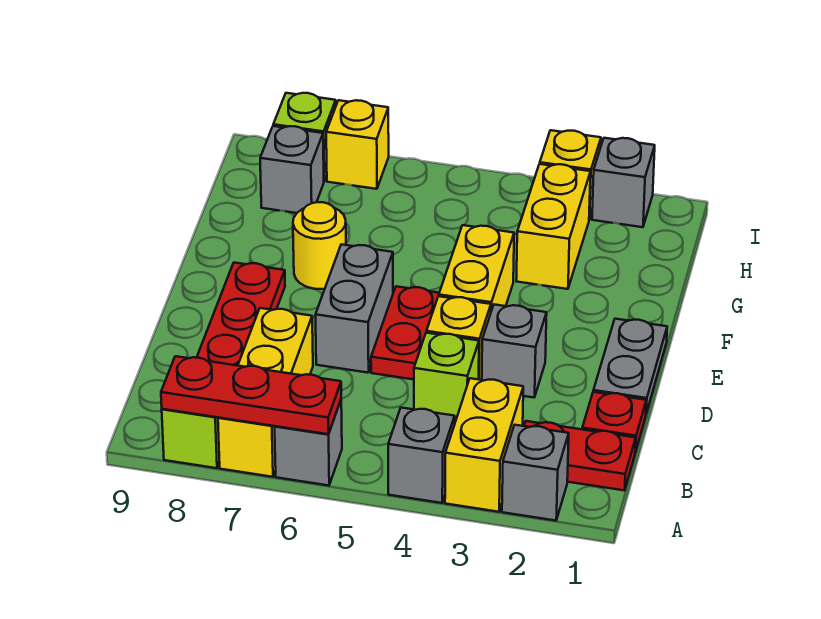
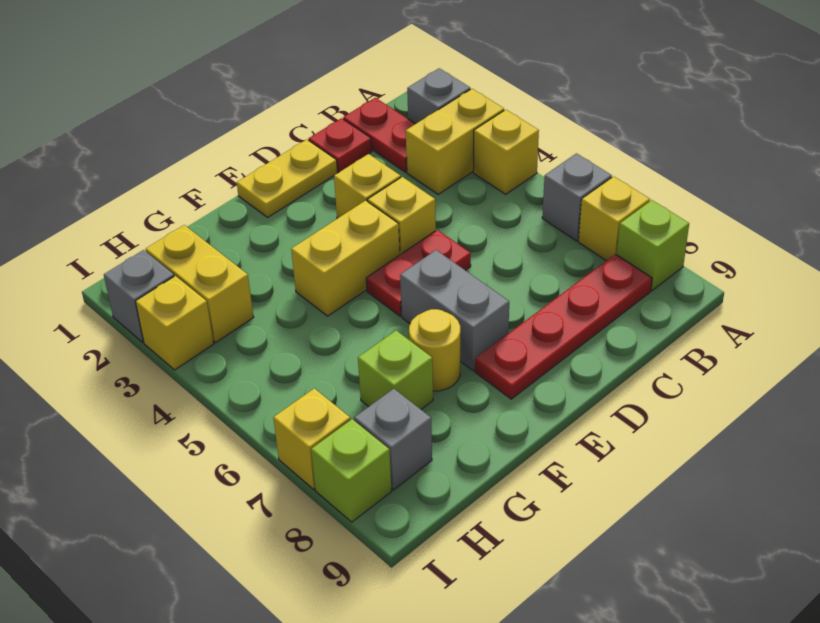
grey 1x1 brick [388,408,455,503] -> yellow 1x1 brick [473,110,539,194]
red 1x3 plate [161,356,341,434] -> none
yellow 1x3 brick [218,308,313,477] -> yellow 1x1 brick [578,176,650,261]
lime 1x1 brick [414,333,479,422] -> lime 1x1 brick moved to [358,331,433,409]
grey 1x2 plate [593,319,667,413] -> yellow 1x2 plate [237,139,337,217]
grey 1x1 brick [482,305,547,398] -> yellow 1x1 brick [334,154,401,219]
grey 1x2 brick [315,244,393,373] -> grey 1x2 brick turned to [400,250,509,370]
yellow 1x2 brick [516,164,591,289] -> yellow 1x2 brick turned to [146,225,254,342]

